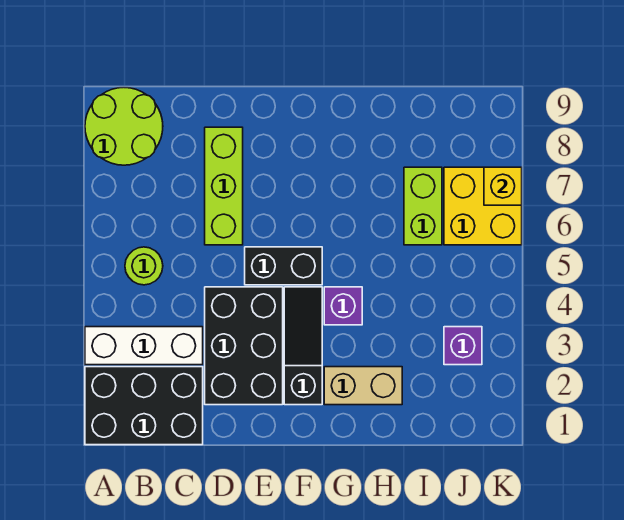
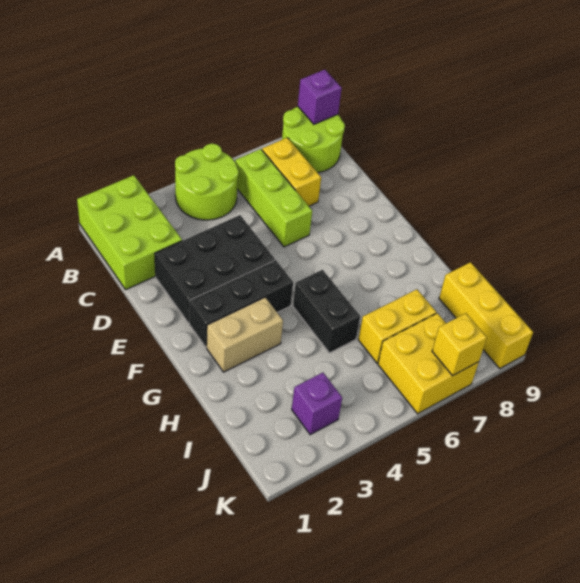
black 2x3 brick [85,367,203,445] -> lime 2x3 brick [77,175,182,289]
white 1x3 brick [85,327,203,365] -> none
lime 1x1 round brick [125,247,163,285] -> lime 2x2 round brick [175,144,239,220]
none -> yellow 1x2 brick [262,138,321,206]
lime 1x3 brick [205,127,243,245] -> lime 1x3 brick turned to [235,149,312,247]
black 1x2 brick [245,247,322,285] -> black 1x2 brick moved to [293,270,360,353]
black 1x3 slope [284,287,322,405] -> black 1x3 brick [189,260,293,347]
tan 1x2 brick [324,367,402,405] -> tan 1x2 brick turned to [207,297,283,372]
purple 1x1 brick [324,287,362,325] -> purple 1x1 brick moved to [298,70,342,124]
lime 1x2 brick [404,167,442,245] -> yellow 1x2 brick [358,289,436,363]
none -> yellow 1x3 brick [439,262,533,368]

